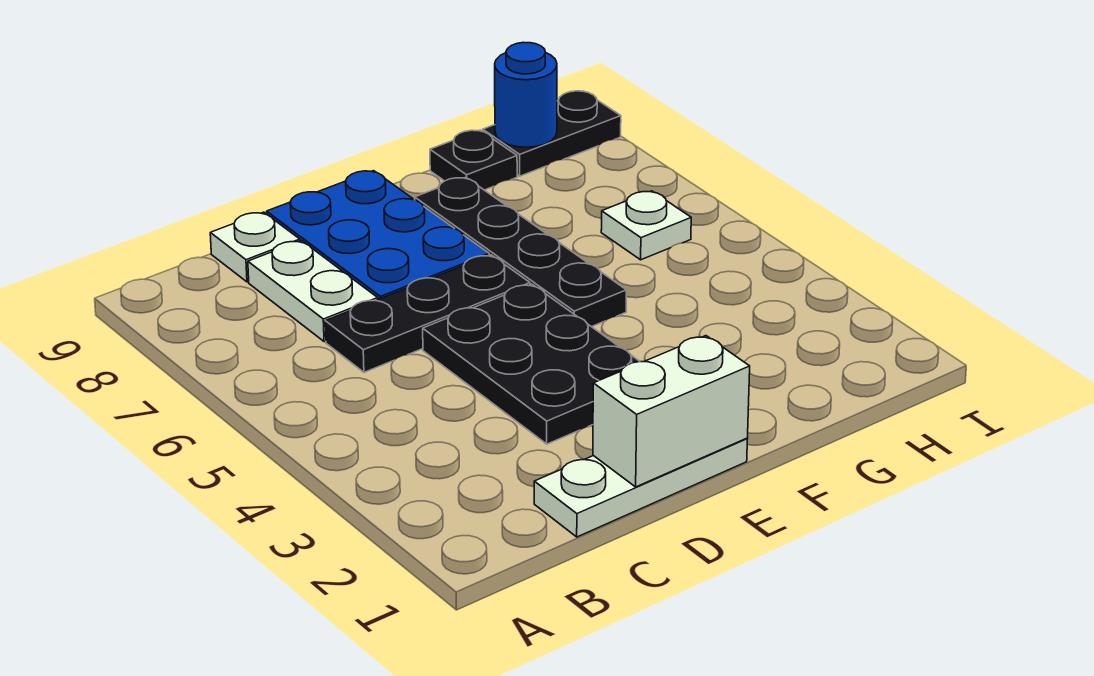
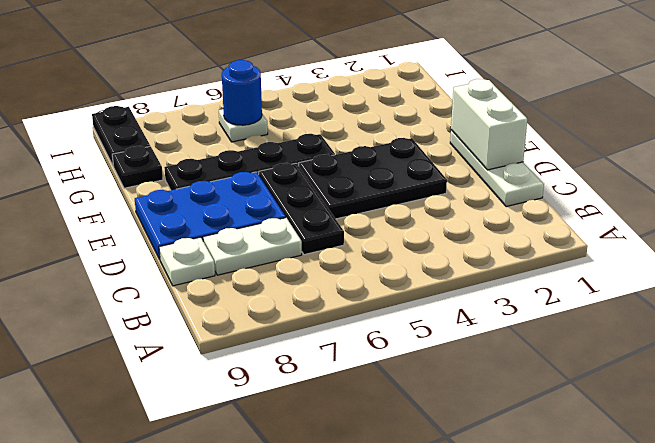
blue 1x1 round brick [495,42,557,147] -> blue 1x1 round brick moved to [222,60,262,125]

